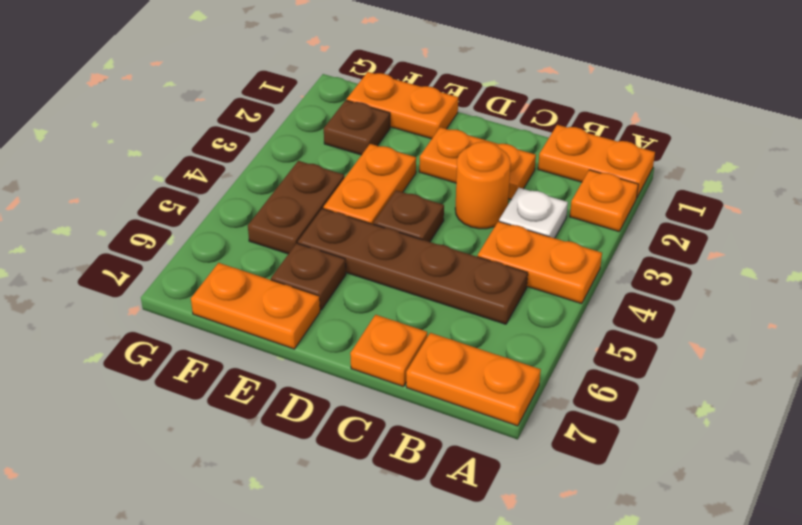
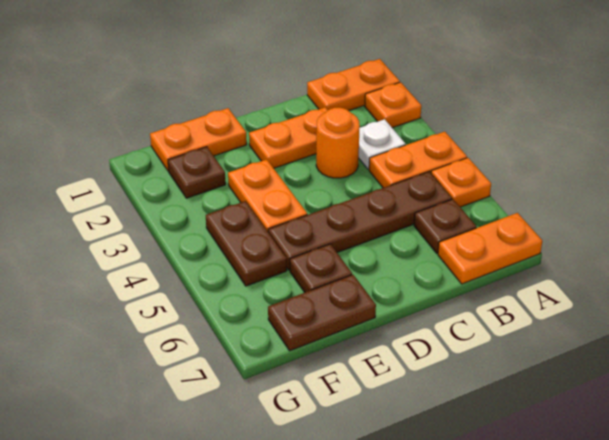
orange 1x1 plate [350,315,427,387] -> orange 1x1 plate moved to [431,158,491,207]
brown 1x1 plate [374,190,444,242] -> brown 1x1 plate moved to [414,199,477,254]
orange 1x2 plate [191,263,320,349] -> brown 1x2 plate [268,275,376,351]

